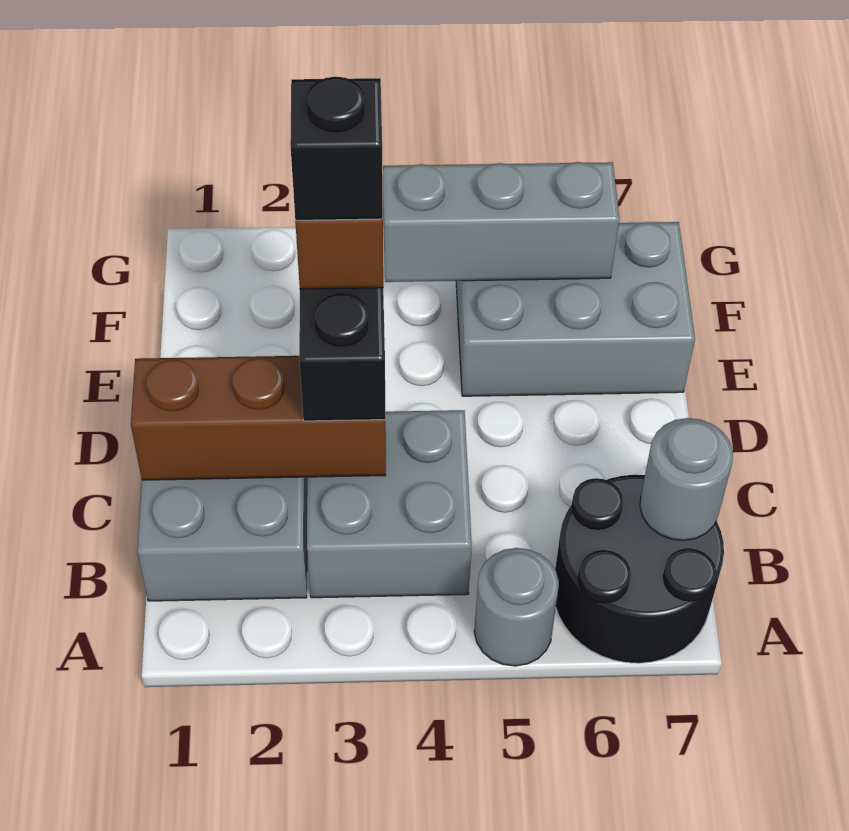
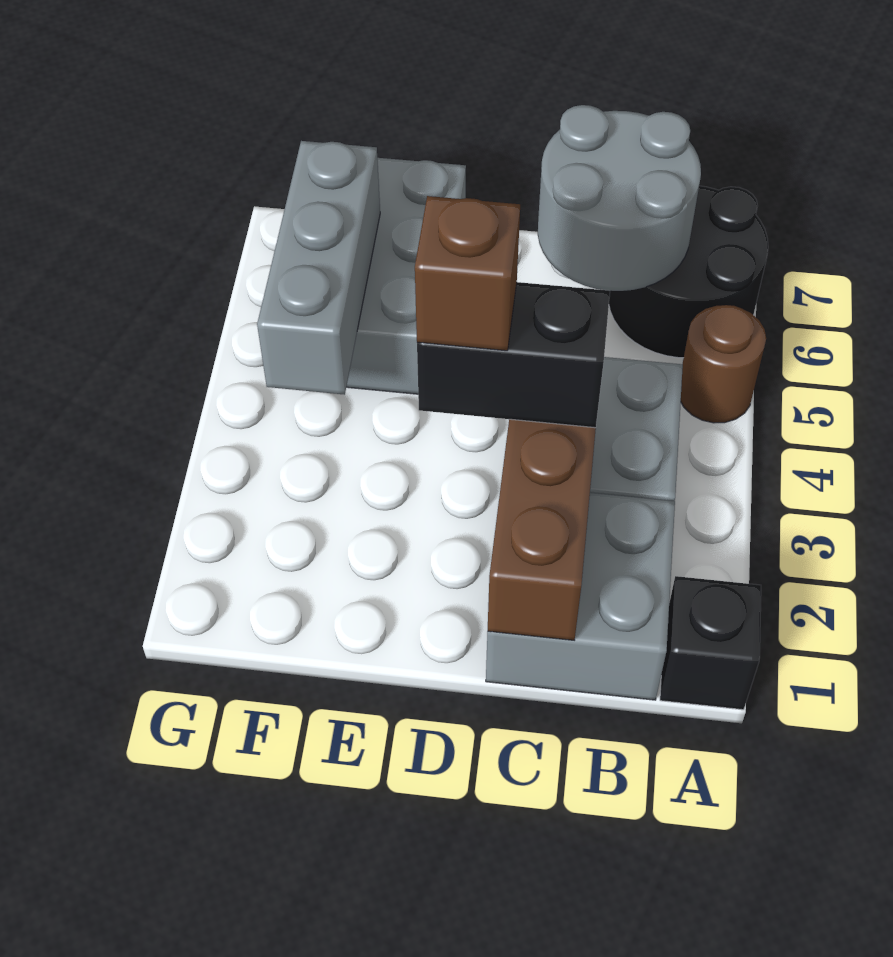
grey 1x1 round brick [474,548,559,666] -> brown 1x1 round brick [681,305,766,423]
grey 1x1 round brick [640,418,733,540] -> grey 2x2 round brick [538,105,701,291]
black 1x1 brick [290,77,383,220] -> black 1x1 brick moved to [660,576,761,710]

